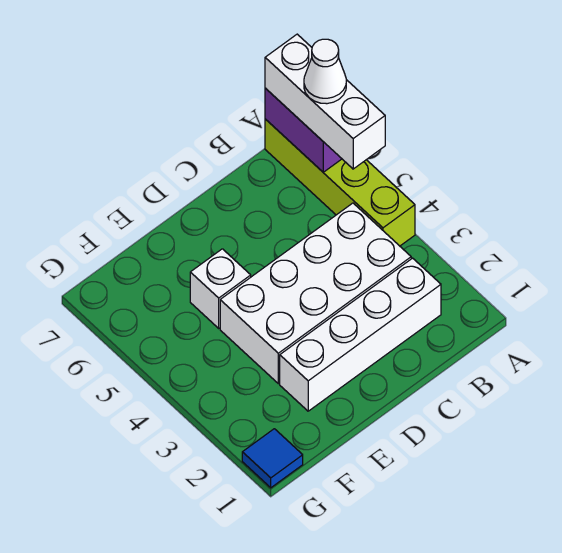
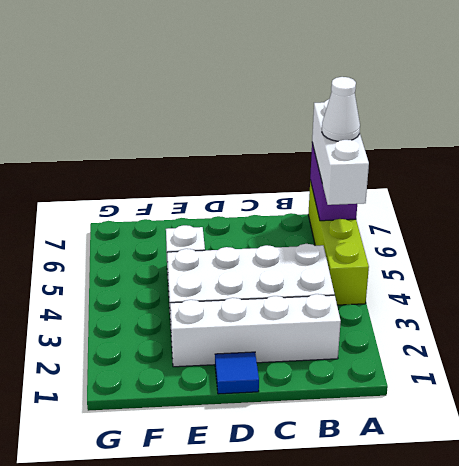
blue 1x1 tile [242,429,303,488] -> blue 1x1 tile moved to [215,352,259,394]

